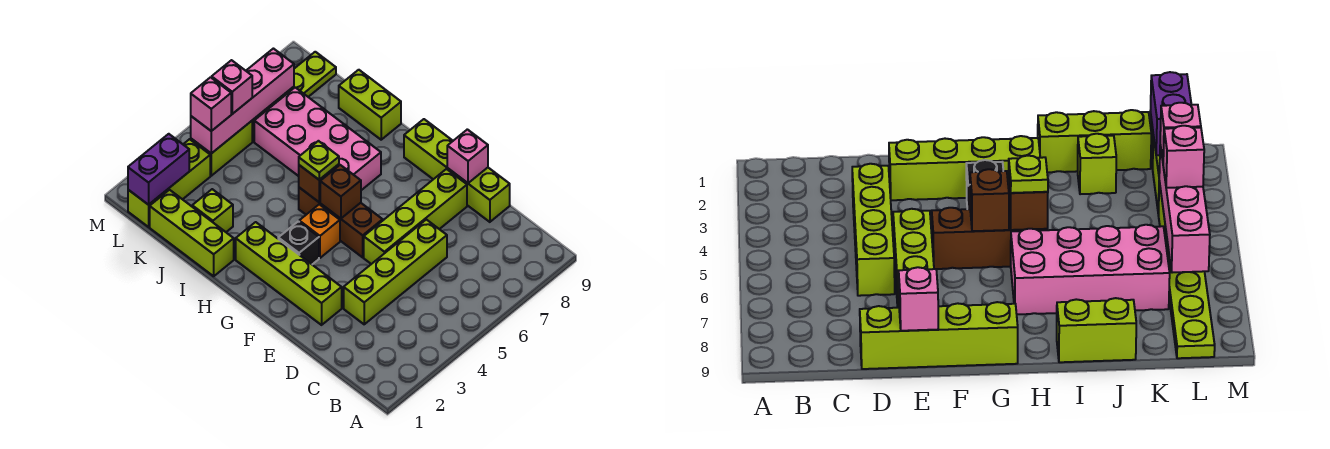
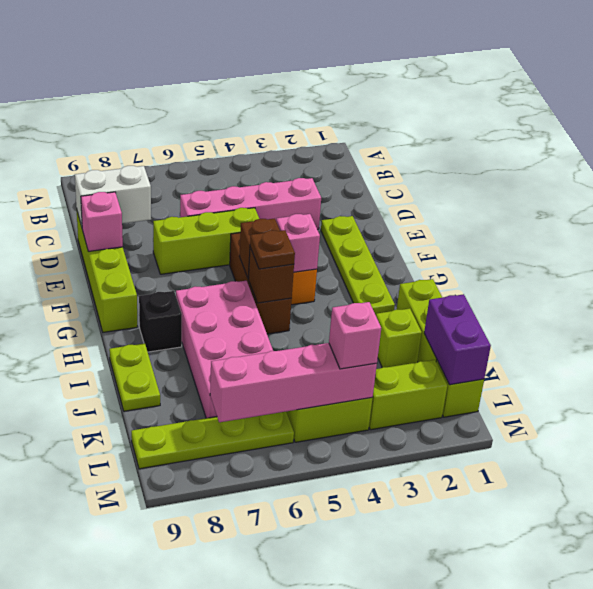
lime 1x4 brick [344,220,447,324] -> pink 1x4 brick [180,178,321,230]
none -> white 1x2 brick [75,166,151,227]
lime 1x4 brick [236,222,342,325] -> lime 1x4 plate [321,216,395,315]
lime 1x4 brick [364,169,467,264] -> lime 1x3 brick [153,208,259,274]
black 1x1 brick [278,221,319,264] -> black 1x1 brick moved to [139,291,182,352]
lime 1x1 plate [299,141,339,180] -> brown 1x1 plate [250,230,295,269]
lime 1x2 brick [339,70,401,140] -> lime 1x2 plate [109,343,160,411]
purple 1x2 brick [128,134,189,205] -> purple 1x2 brick turned to [424,294,491,385]
pink 1x1 brick [212,60,252,114] -> pink 1x1 brick moved to [276,214,320,272]

